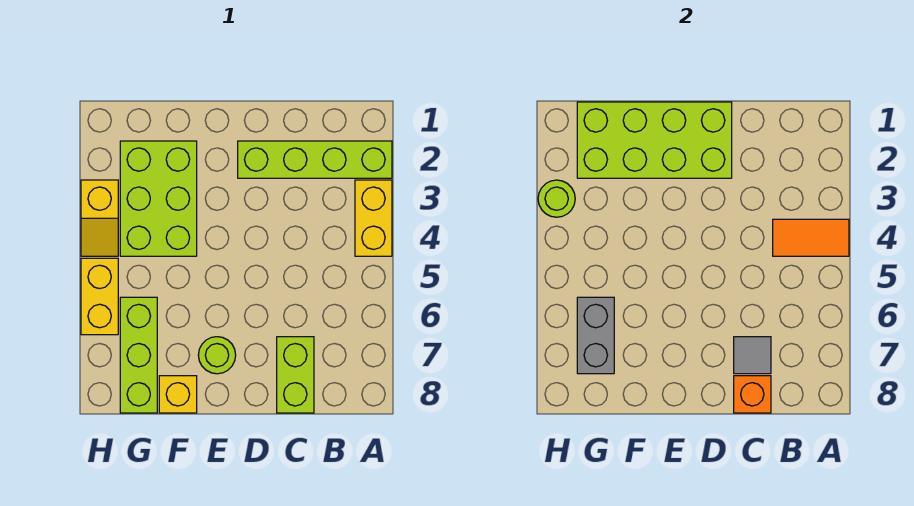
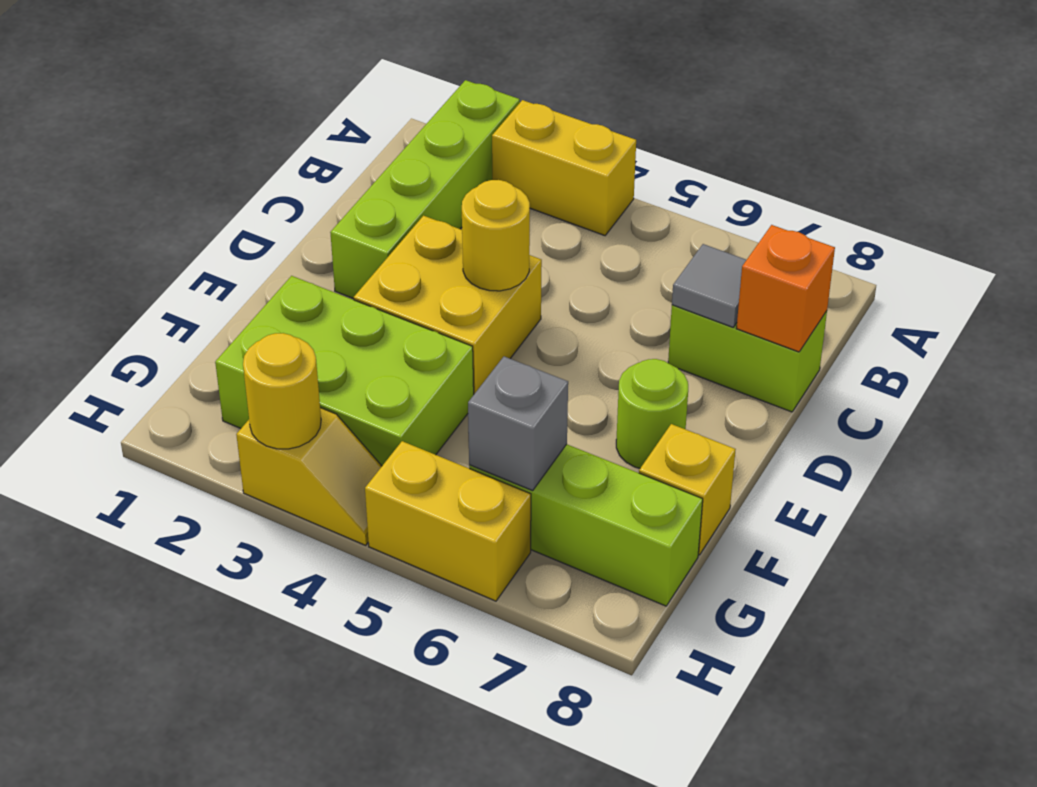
orange 1x2 tile [773,219,849,256] -> none
lime 2x4 brick [577,102,732,178] -> none
none -> yellow 2x2 brick [354,216,542,394]
none -> yellow 1x1 round brick [462,180,530,291]
grey 1x2 brick [577,297,614,374] -> grey 1x1 brick [468,357,568,491]
lime 1x1 round brick [538,180,575,217] -> yellow 1x1 round brick [243,333,321,449]

